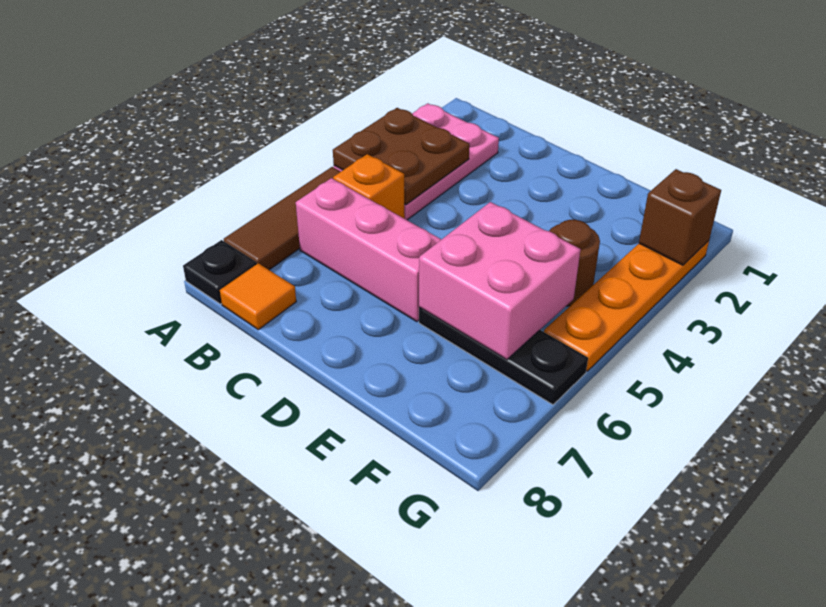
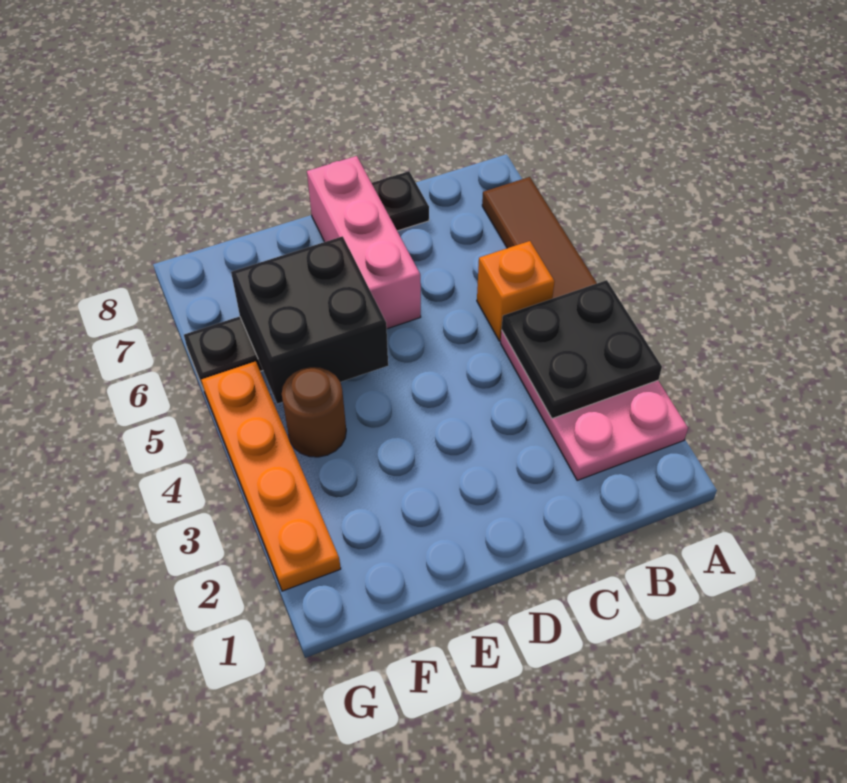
brown 2x2 plate [333,108,470,205] -> black 2x2 plate [502,280,662,419]
black 1x1 plate [183,240,257,304] -> black 1x1 plate moved to [372,171,429,231]
pink 1x3 brick [296,178,441,322] -> pink 1x3 brick turned to [307,156,421,329]
orange 1x1 tile [220,263,296,330] -> none
pink 2x2 brick [419,202,581,360] -> black 2x2 brick [231,236,388,404]
brown 1x1 brick [639,169,721,265] -> none

